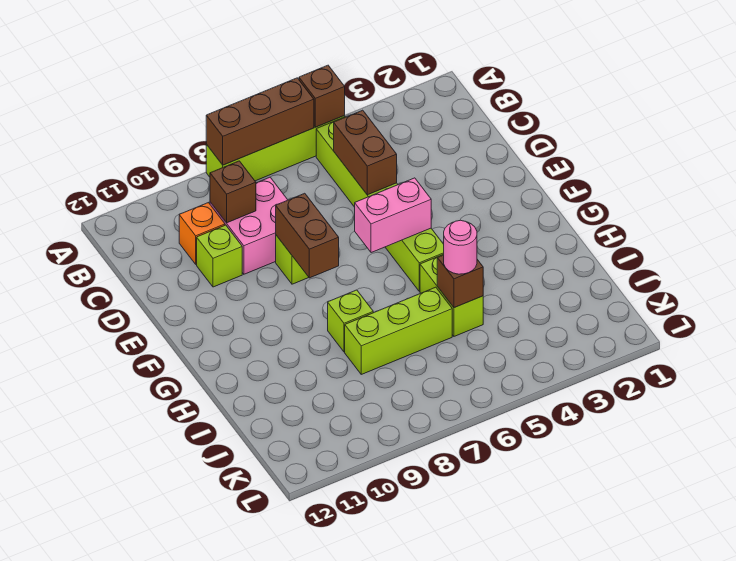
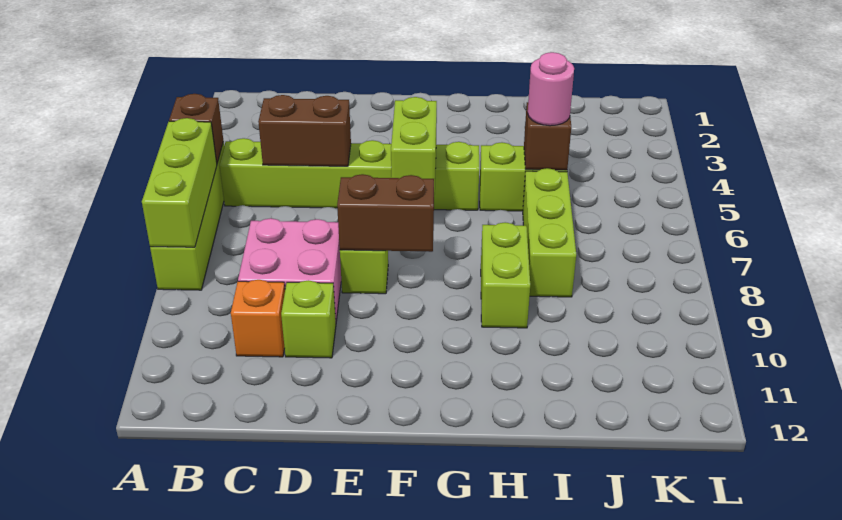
brown 1x3 brick [206,78,314,165] -> lime 1x3 brick [142,118,217,247]
brown 1x1 brick [210,161,256,223] -> none
pink 1x2 brick [355,178,431,253] -> lime 1x2 brick [391,97,437,194]
lime 1x1 brick [328,290,373,352] -> lime 1x2 brick [481,222,530,328]

